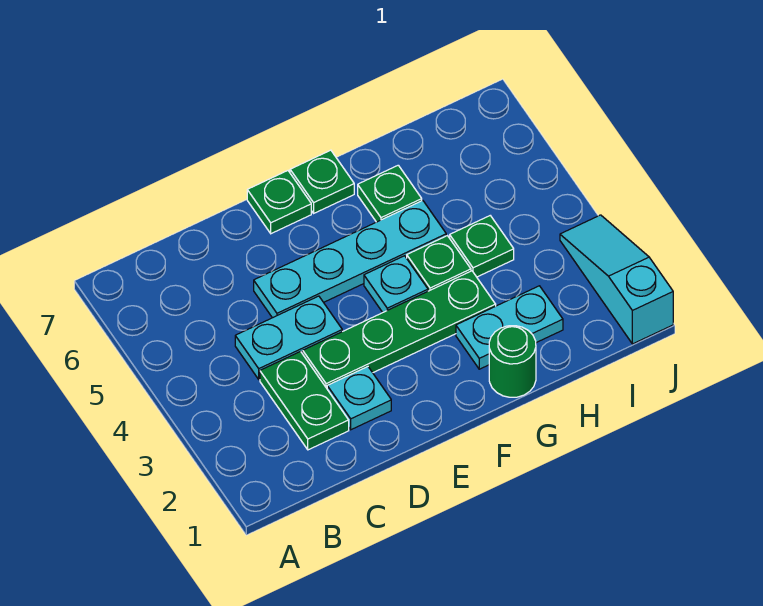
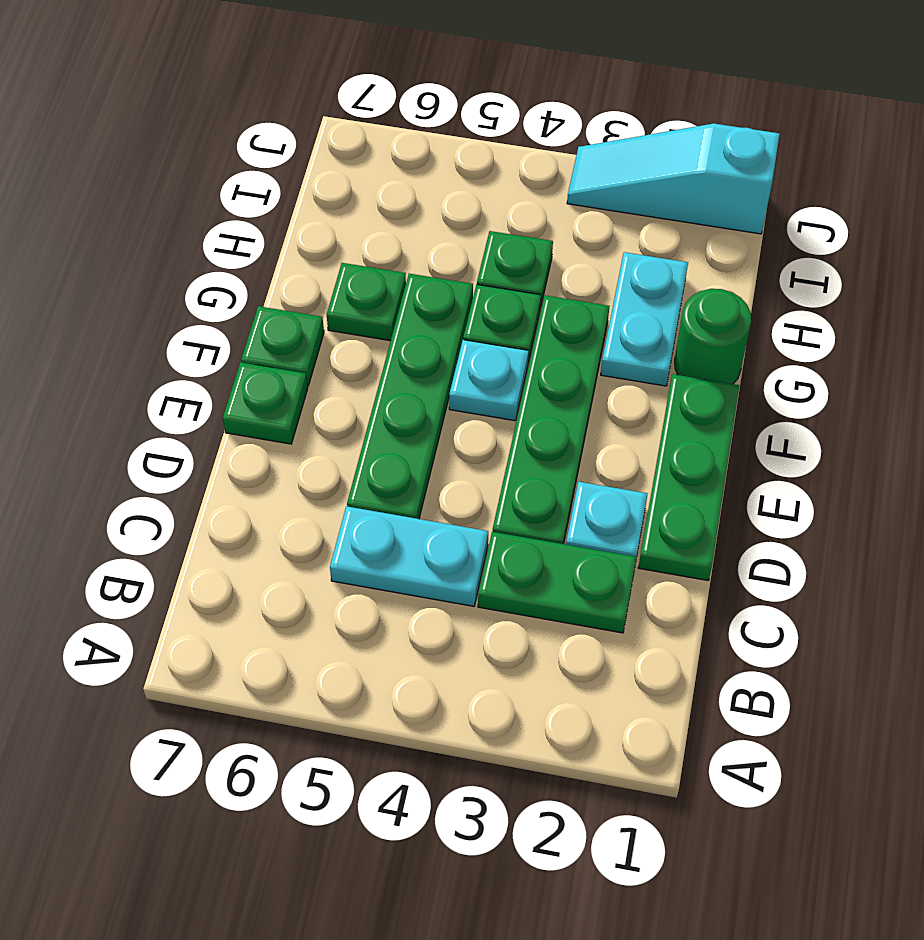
cyan 1x2 plate [235,296,342,379] -> cyan 1x2 plate turned to [330,506,488,606]
none -> green 1x3 plate [638,374,739,580]
cyan 1x4 plate [254,201,446,318] -> green 1x4 plate [347,274,473,519]

